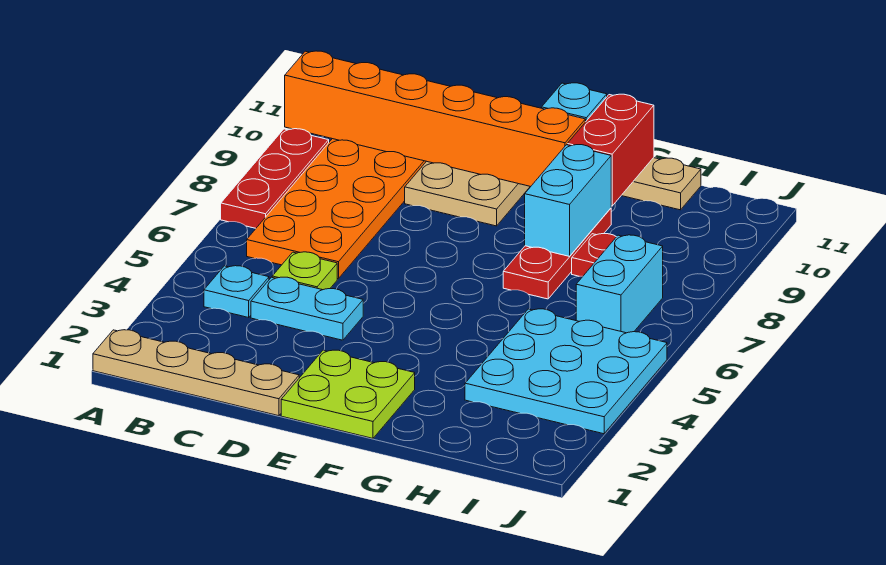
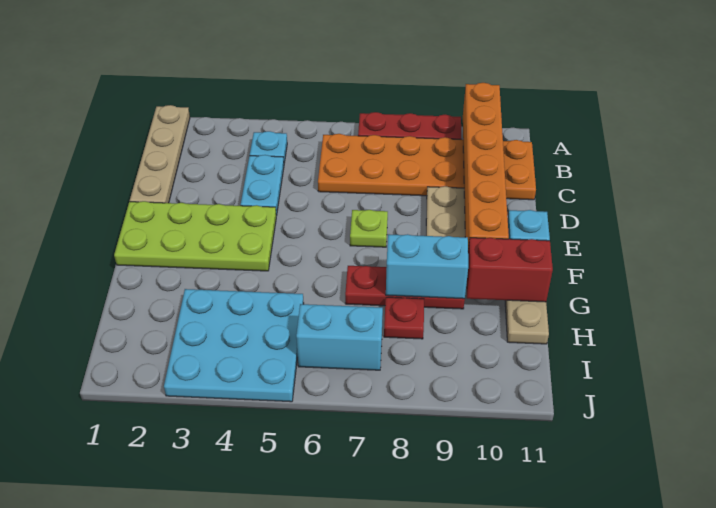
lime 1x1 plate [272,252,337,290] -> lime 1x1 plate moved to [350,210,388,247]
lime 2x2 plate [281,350,415,438] -> lime 2x4 plate [114,201,276,271]

